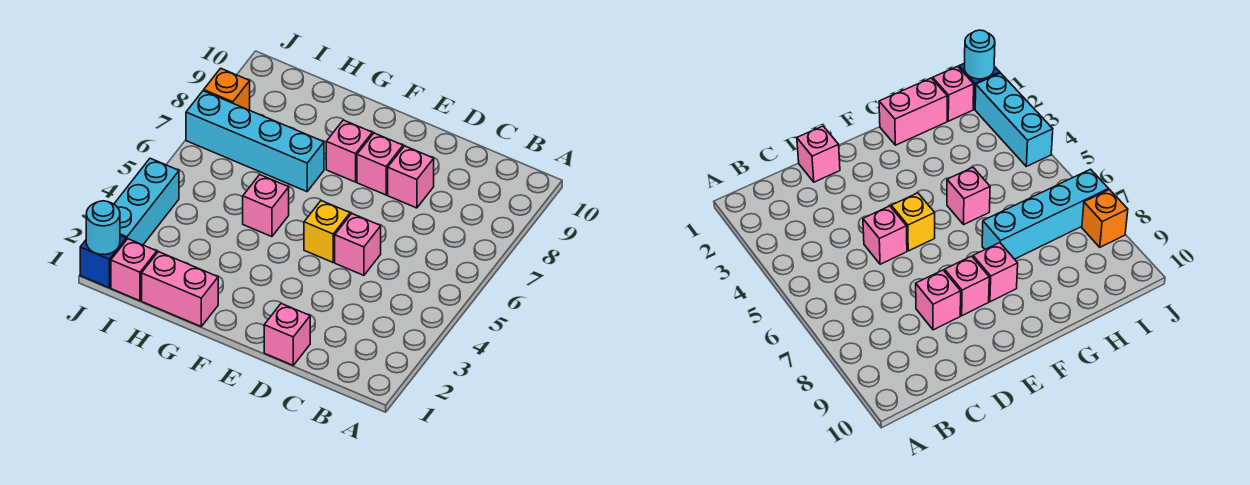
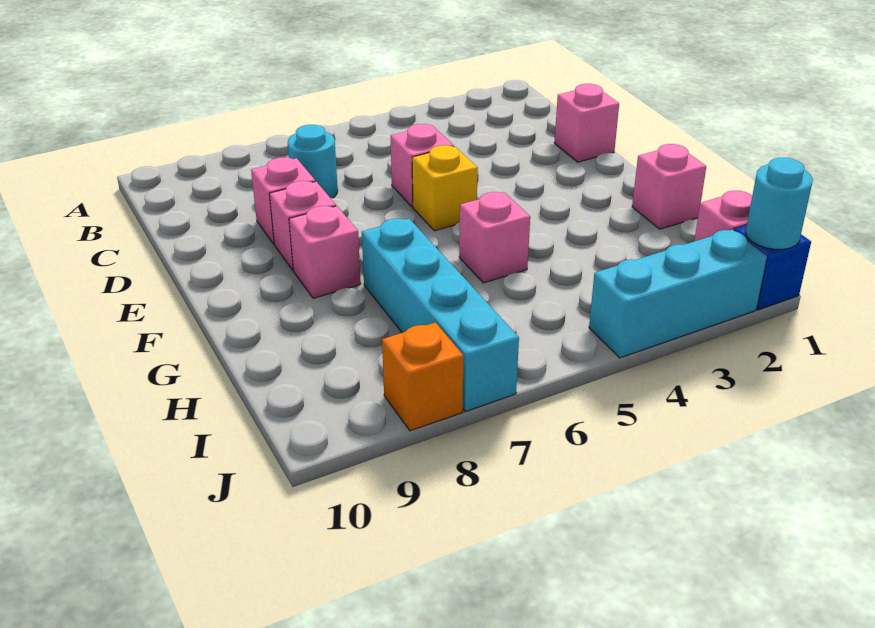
none -> cyan 1x1 round brick [288,125,338,198]
pink 1x2 brick [142,252,218,326] -> pink 1x1 brick [632,144,706,229]

